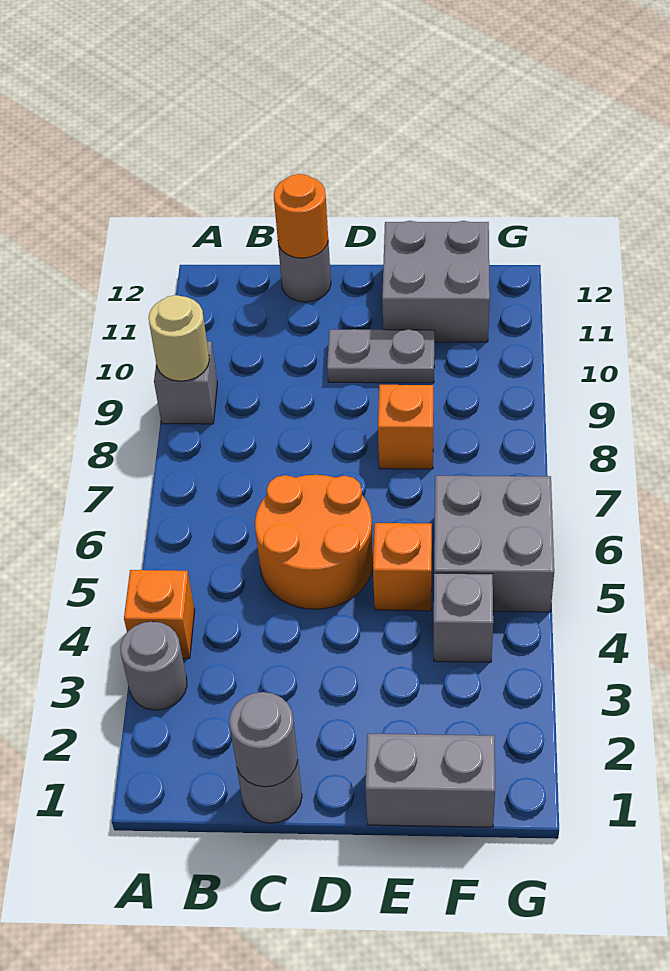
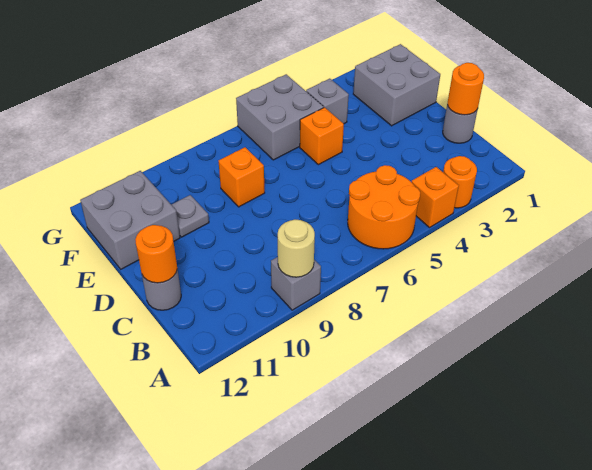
grey 1x1 round brick [120,622,187,710] -> orange 1x1 round brick [443,156,477,208]
grey 1x1 round brick [229,692,298,787] -> orange 1x1 round brick [448,63,484,115]
orange 2x2 round brick [255,475,373,609] -> orange 2x2 round brick moved to [348,165,420,249]
grey 1x2 plate [327,329,434,383] -> grey 1x1 plate [171,195,209,237]
grey 1x2 brick [365,734,495,827] -> grey 2x2 brick [353,44,440,126]

